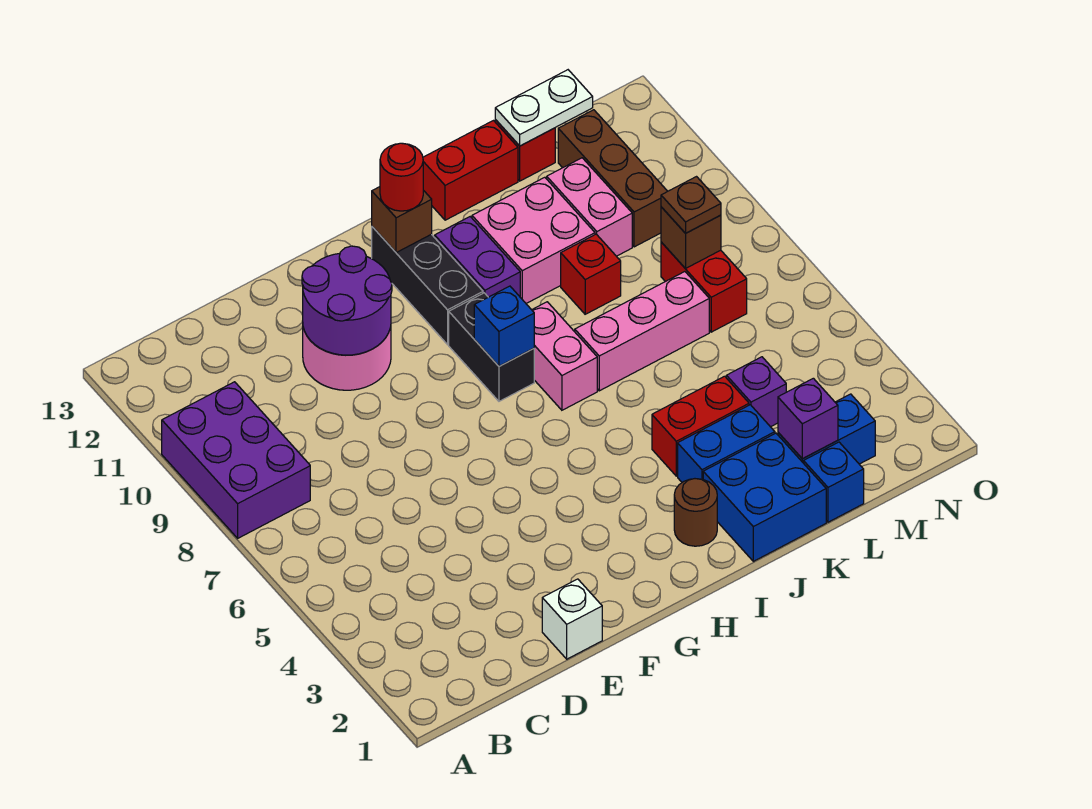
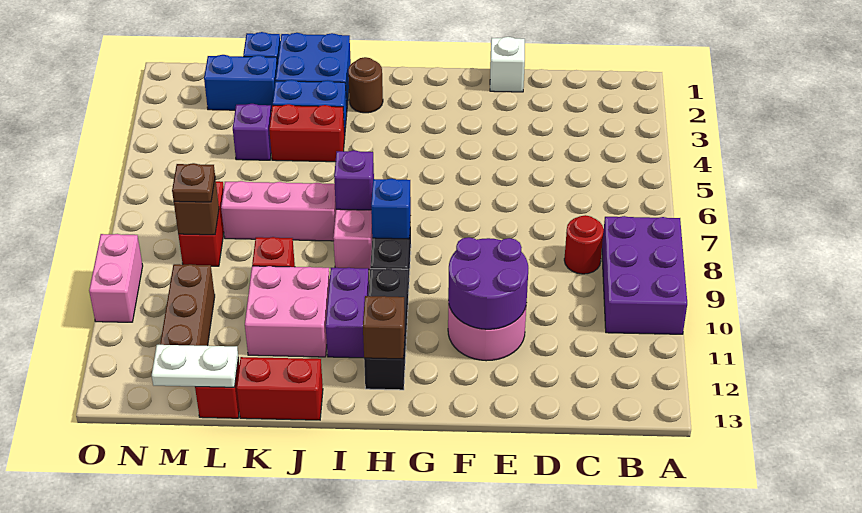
red 1x1 round brick [380,143,423,211] -> red 1x1 round brick moved to [564,215,604,274]
purple 1x1 brick [778,378,838,459] -> purple 1x1 brick moved to [334,150,374,210]
pink 1x2 brick [547,158,632,256] -> pink 1x2 brick moved to [89,234,143,322]

